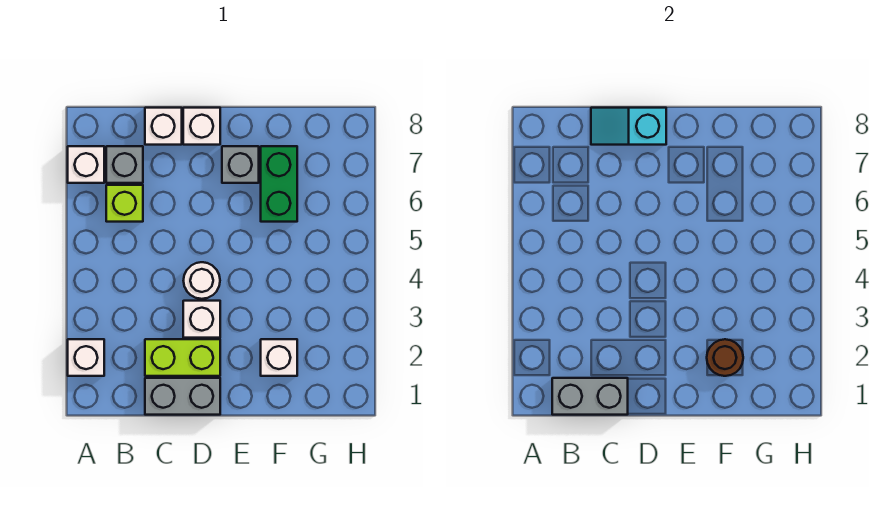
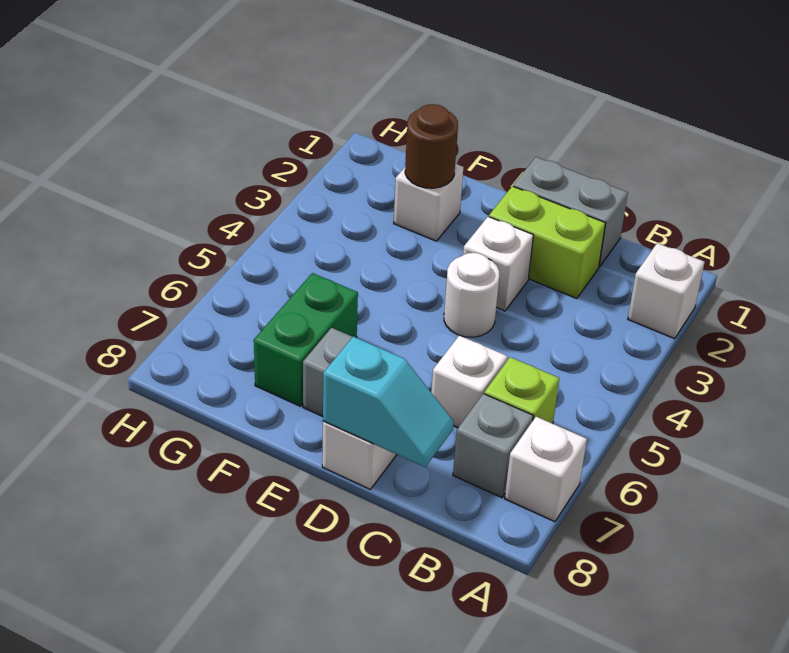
grey 1x2 brick [552,378,628,415] -> none
white 1x1 brick [145,108,182,145] -> white 1x1 brick moved to [431,335,508,428]

